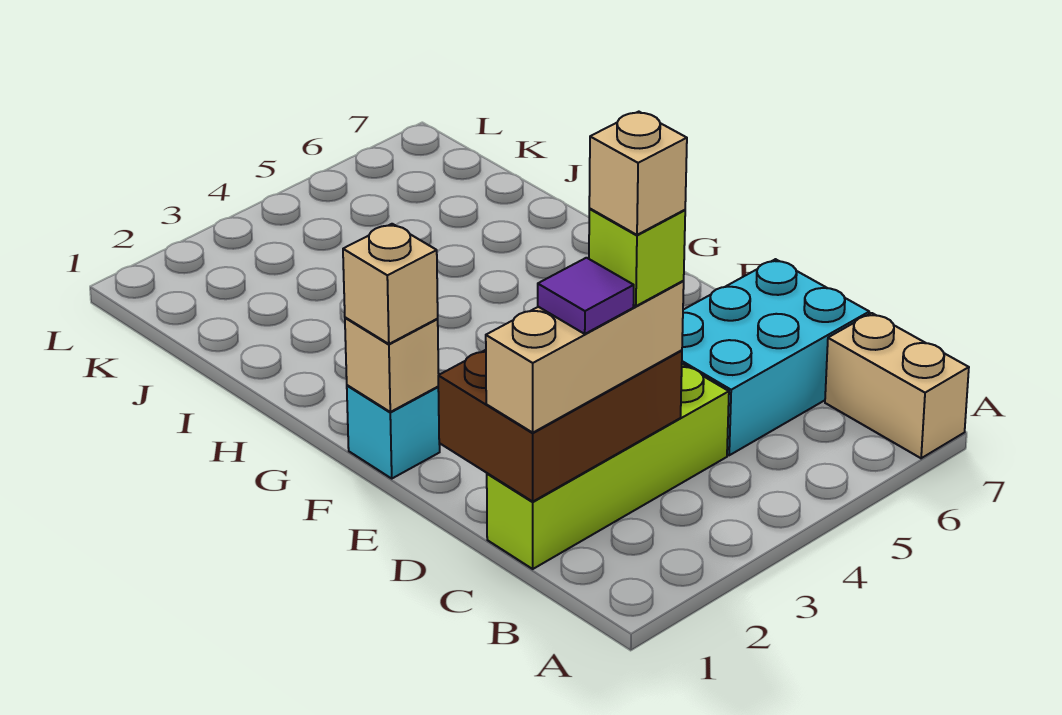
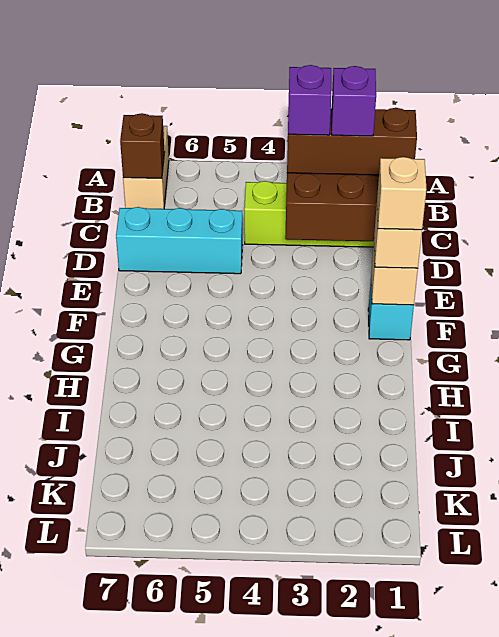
none -> brown 1x1 brick [120,113,165,178]
tan 1x3 brick [486,281,684,433] -> brown 1x3 brick [287,108,417,175]
purple 1x1 tile [538,258,634,334] -> purple 1x1 brick [332,66,376,136]
lime 1x1 brick [589,209,685,306] -> purple 1x1 brick [288,65,331,135]
tan 1x1 brick [589,112,687,235] -> tan 1x1 brick moved to [377,157,426,230]
cyan 2x3 brick [682,259,869,455] -> cyan 1x3 brick [116,207,243,274]

